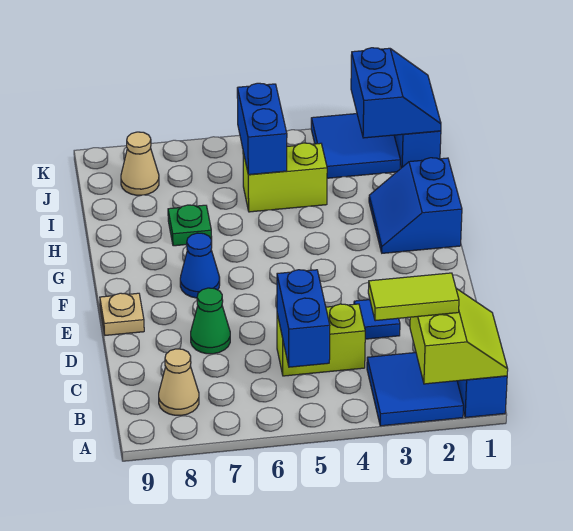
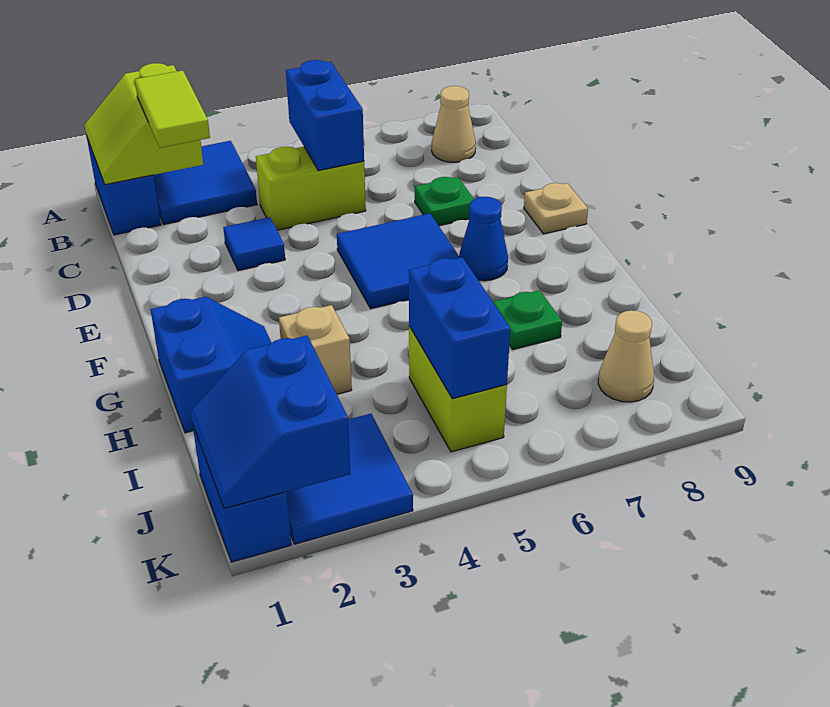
lime 1x2 tile [368,273,459,321] -> lime 1x2 tile turned to [135,70,210,148]
green 1x1 cone [191,288,230,354] -> green 1x1 plate [415,177,474,226]
none -> blue 2x2 tile [337,213,460,309]
none -> tan 1x1 brick [279,305,352,394]
lime 1x2 brick [243,143,327,212] -> lime 1x2 brick turned to [409,326,507,452]

